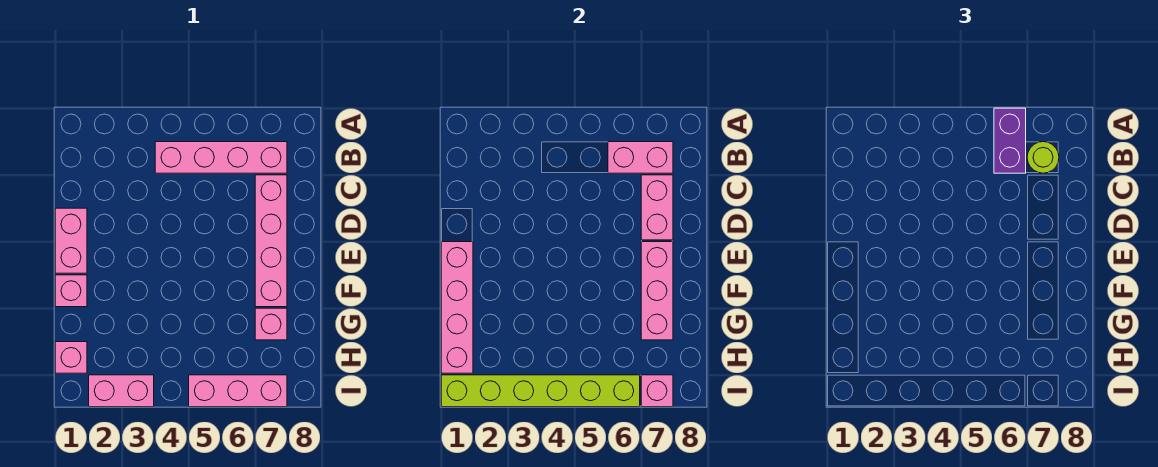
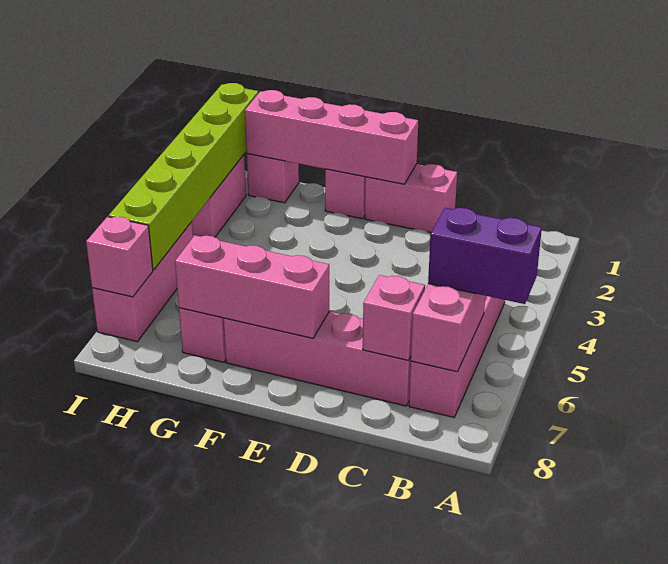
lime 1x1 round brick [1027,142,1059,173] -> none
pink 1x2 brick [641,175,673,240] -> pink 1x1 brick [363,275,425,360]

